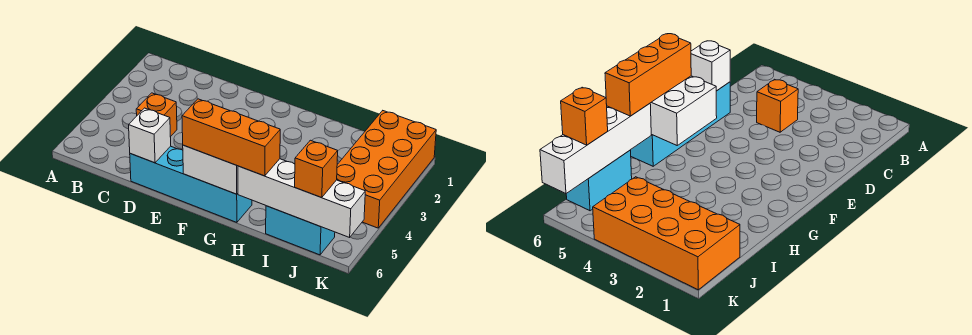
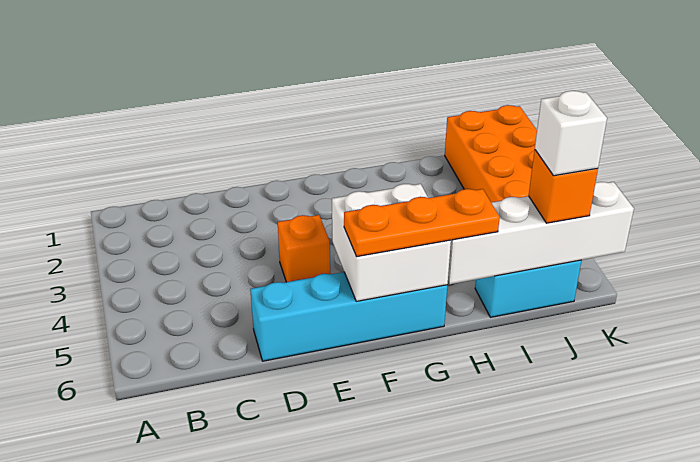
orange 1x1 brick [136,93,177,137] -> orange 1x1 brick moved to [278,215,330,282]
white 1x1 brick [129,108,171,163] -> white 1x1 brick moved to [535,91,607,176]
orange 1x3 brick [182,99,280,176] -> orange 1x3 plate [344,189,500,257]

